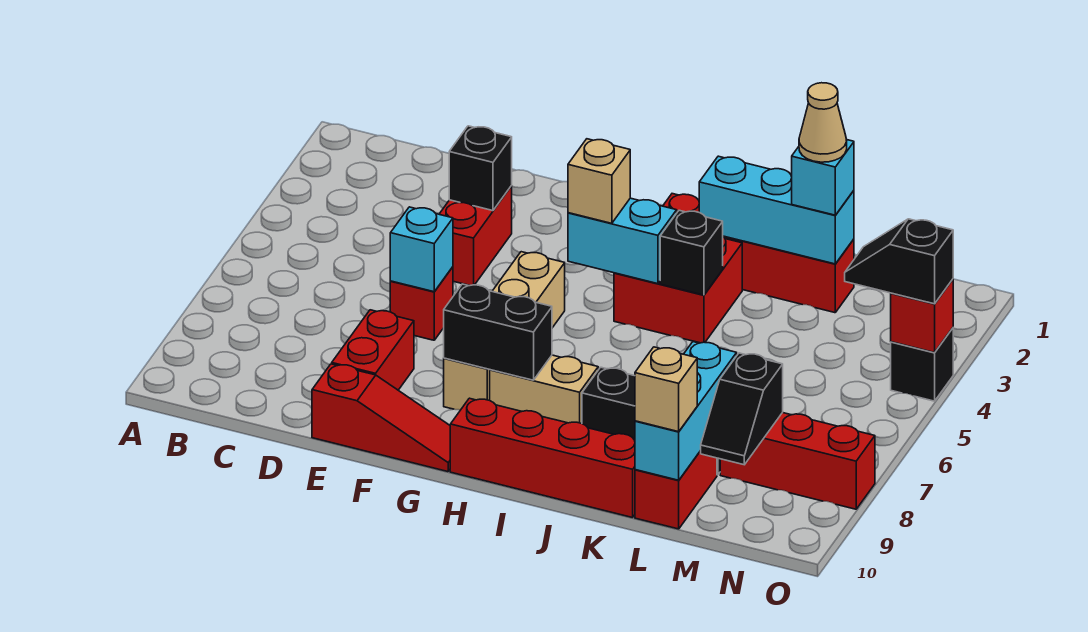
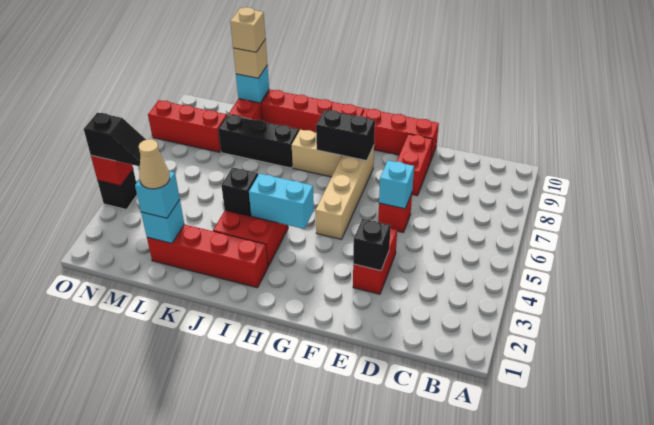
red 1x3 slope [312,364,450,472] -> red 1x3 brick [362,108,439,160]
tan 1x1 brick [568,139,630,223] -> tan 1x1 brick moved to [230,7,266,52]
cyan 1x3 brick [699,156,854,264] -> cyan 1x1 brick [141,200,184,243]
cyan 1x3 brick [635,342,737,480] -> cyan 1x1 brick [236,65,269,103]
black 1x2 slope [701,353,783,465] -> none

